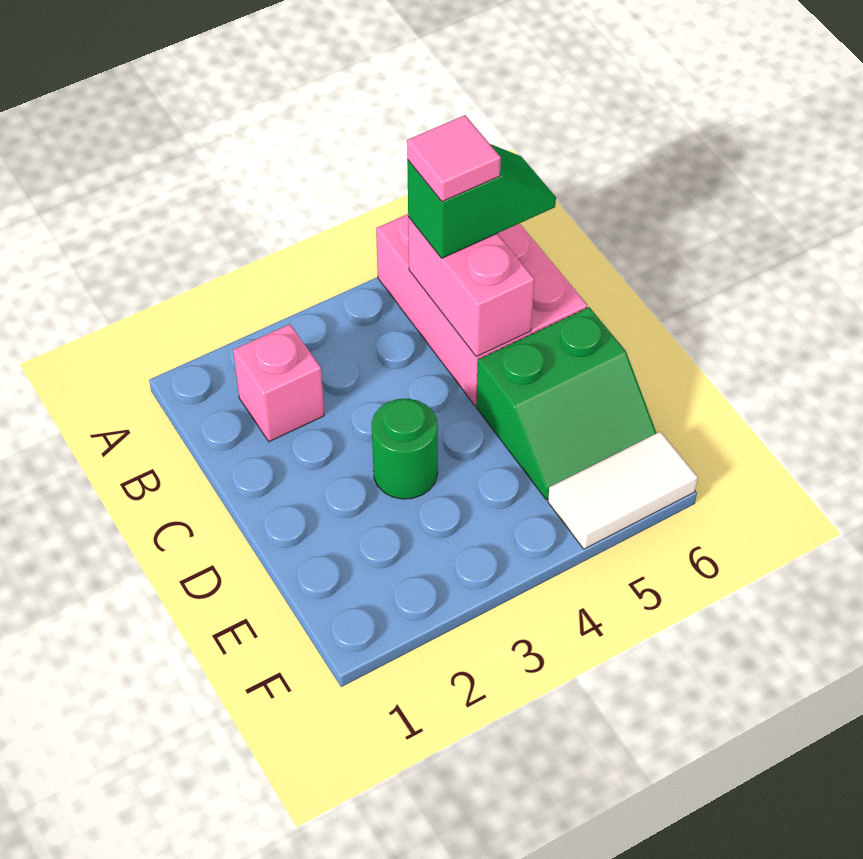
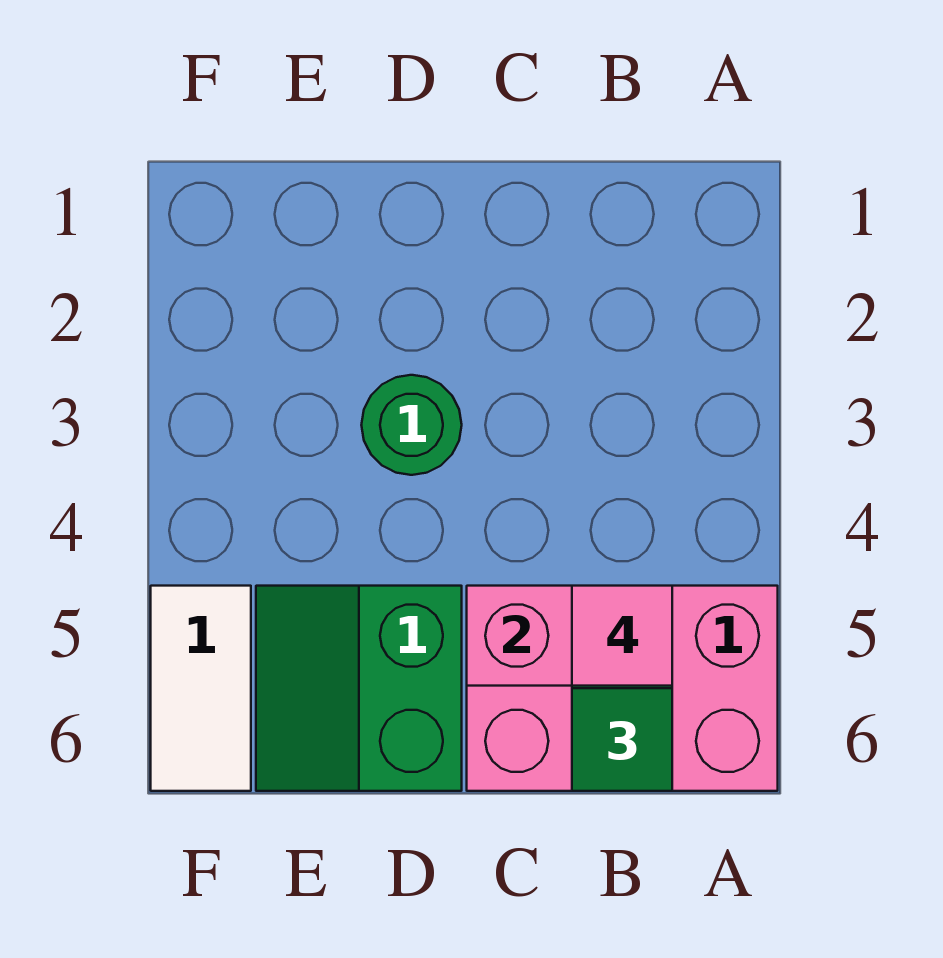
pink 1x1 brick [233,324,324,442] -> none

